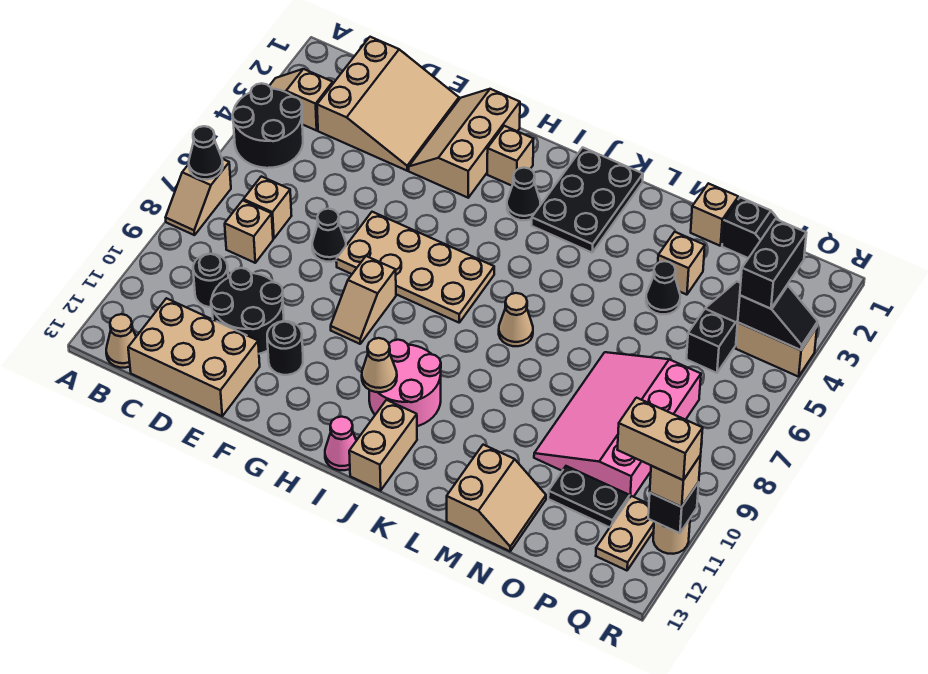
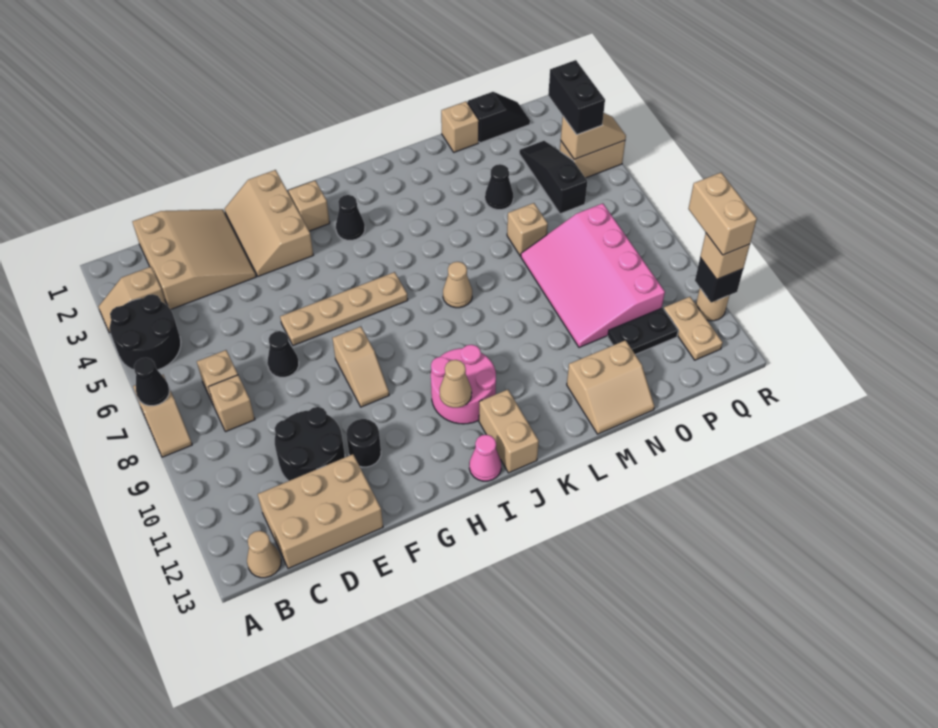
black 1x1 round brick [193,254,228,307] -> none
tan 2x4 plate [336,212,494,323] -> tan 1x4 plate [280,272,408,346]
black 2x3 plate [532,147,643,253] -> none
tan 2x2 slope [447,445,546,551] -> tan 2x2 slope turned to [567,340,654,434]
tan 1x1 brick [658,232,705,295] -> tan 1x1 brick moved to [507,203,548,256]
black 1x2 slope [738,285,818,350] -> tan 1x2 slope [561,113,626,159]
tan 1x2 brick [617,398,703,480] -> tan 1x2 brick turned to [688,173,757,255]

